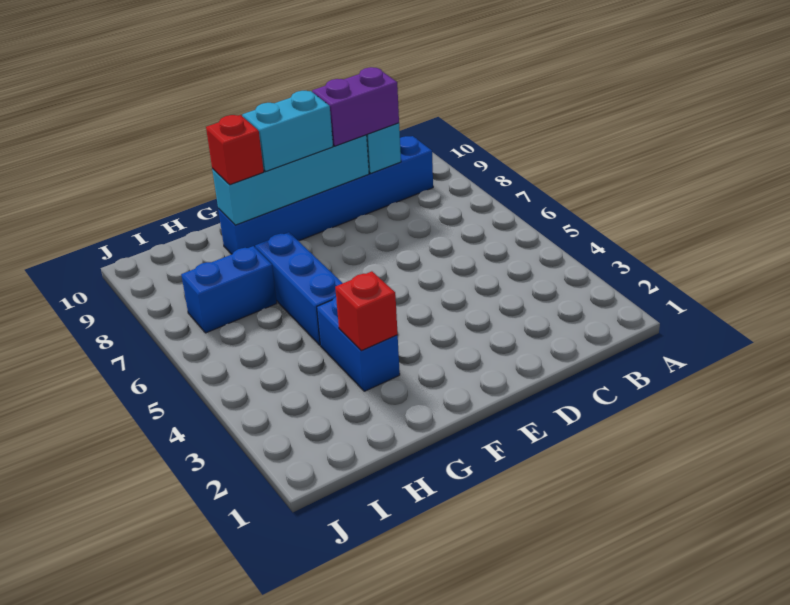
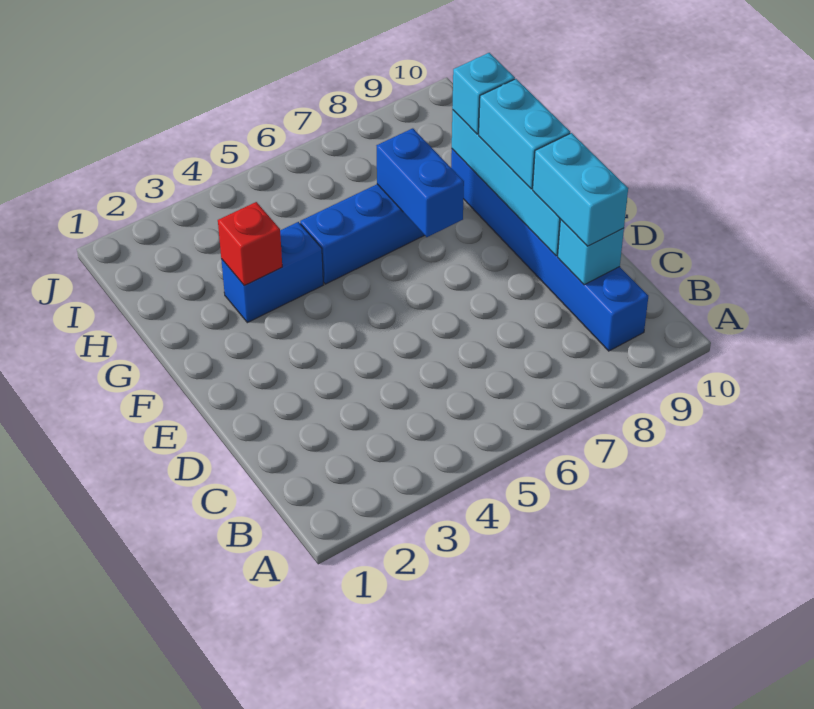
purple 1x2 brick [312,67,399,146] -> cyan 1x2 brick [533,133,628,246]
red 1x1 brick [206,115,264,185] -> cyan 1x1 brick [452,53,515,134]
blue 1x2 brick [181,246,277,333] -> blue 1x2 brick moved to [377,128,464,237]

